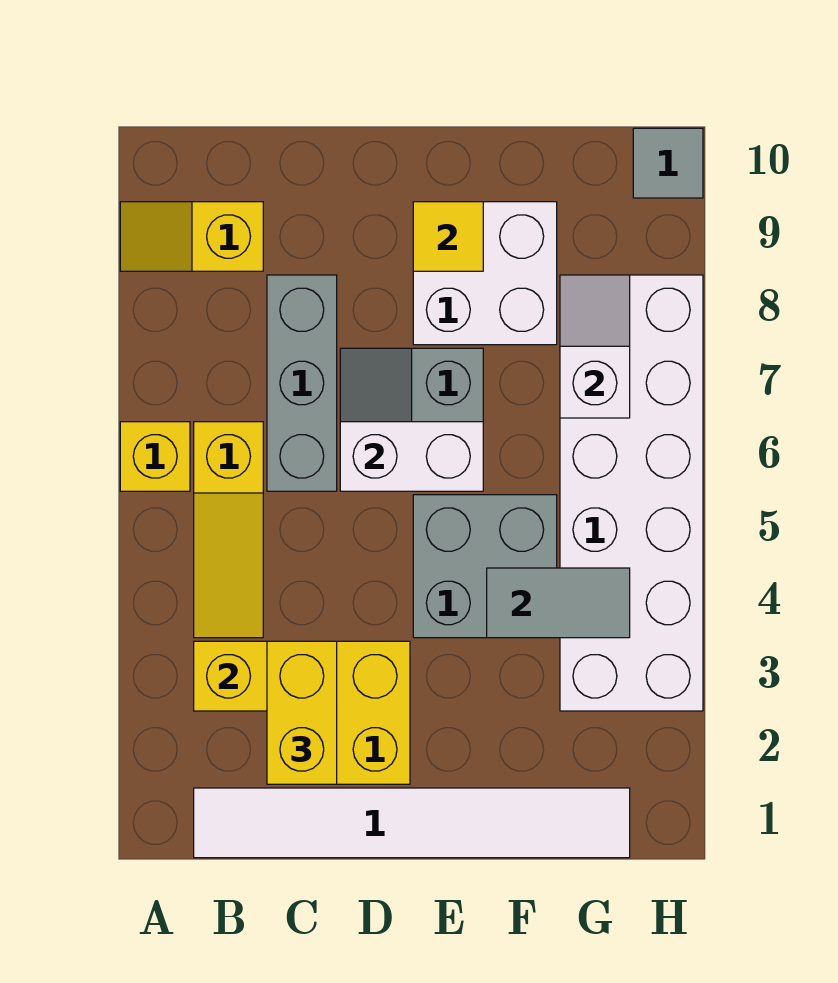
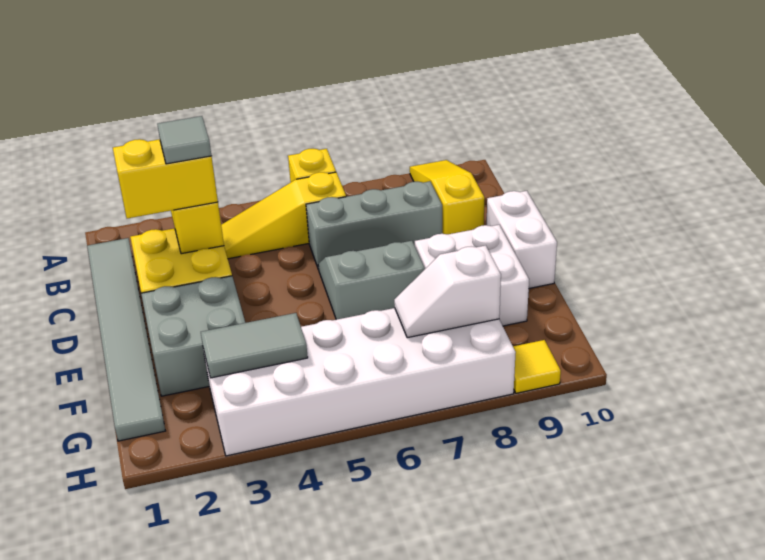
yellow 1x2 slope [120,202,263,271] -> yellow 1x3 slope [410,160,485,234]
white 1x6 tile [194,788,630,858] -> grey 1x6 tile [87,238,165,441]
white 1x2 brick [340,422,483,491] -> white 1x2 brick moved to [487,191,557,288]
grey 2x2 brick [413,495,557,638] -> grey 2x2 brick moved to [141,276,245,396]
yellow 1x1 tile [413,202,483,271] -> yellow 1x1 tile moved to [513,340,561,393]
grey 1x2 tile [487,568,630,638] -> grey 1x2 tile turned to [201,313,308,378]
white 1x2 slope [560,275,630,418] -> white 1x2 slope turned to [394,245,501,338]
grey 1x1 tile [633,128,703,198] -> grey 1x1 tile moved to [157,116,211,164]

